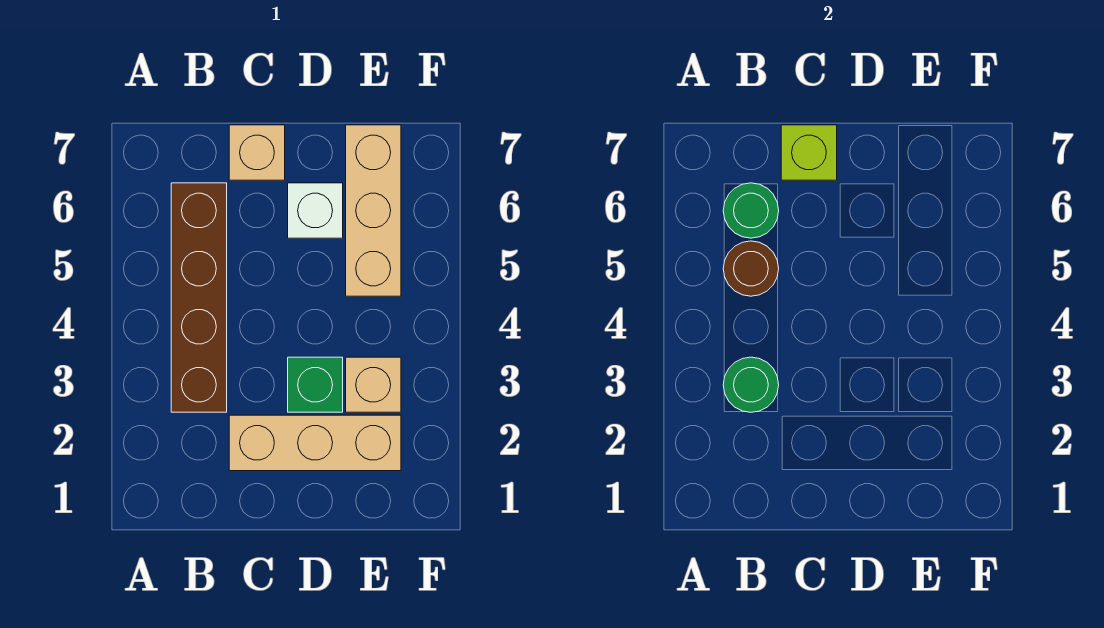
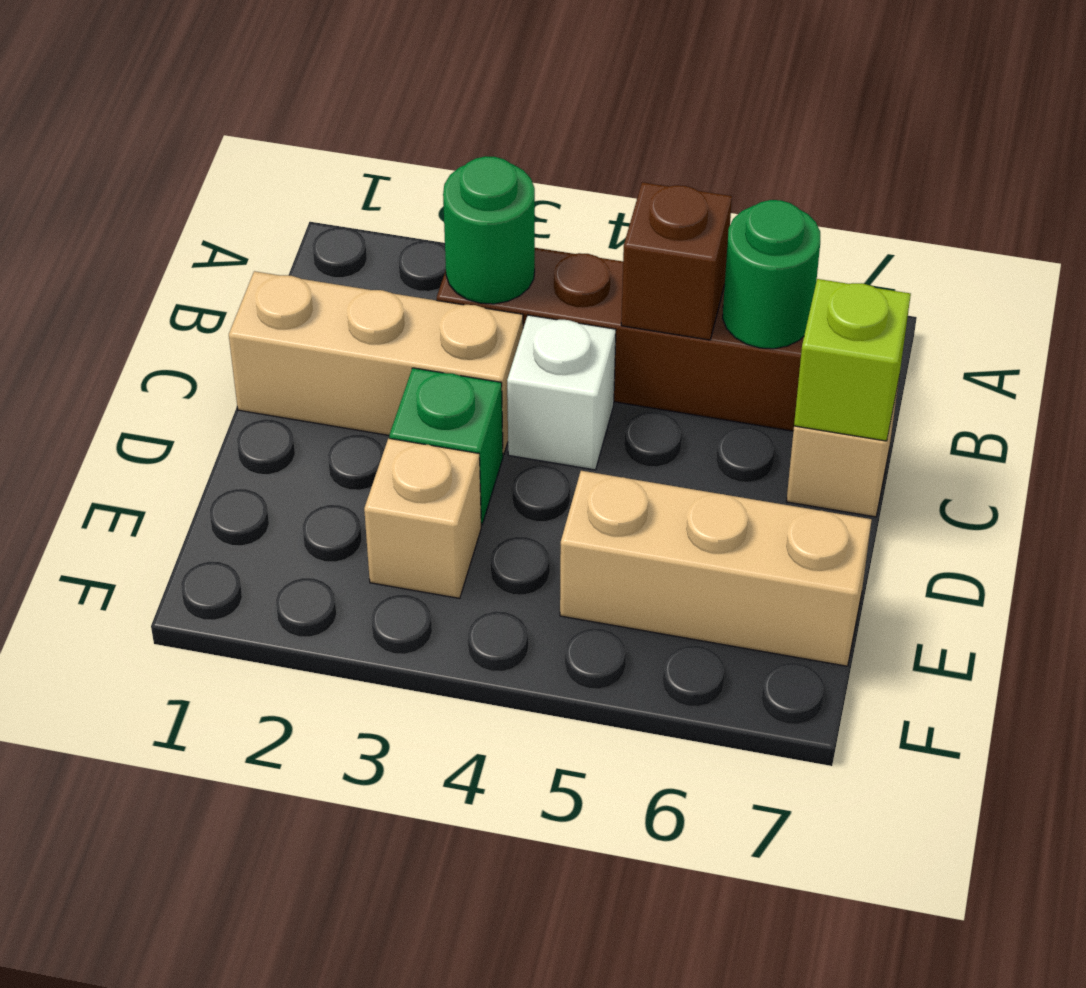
brown 1x1 round brick [723,241,779,296] -> brown 1x1 brick [621,182,732,340]
tan 1x3 brick [229,415,401,471] -> tan 1x3 brick turned to [229,271,523,455]
white 1x1 brick [288,183,343,238] -> white 1x1 brick moved to [507,315,616,470]

